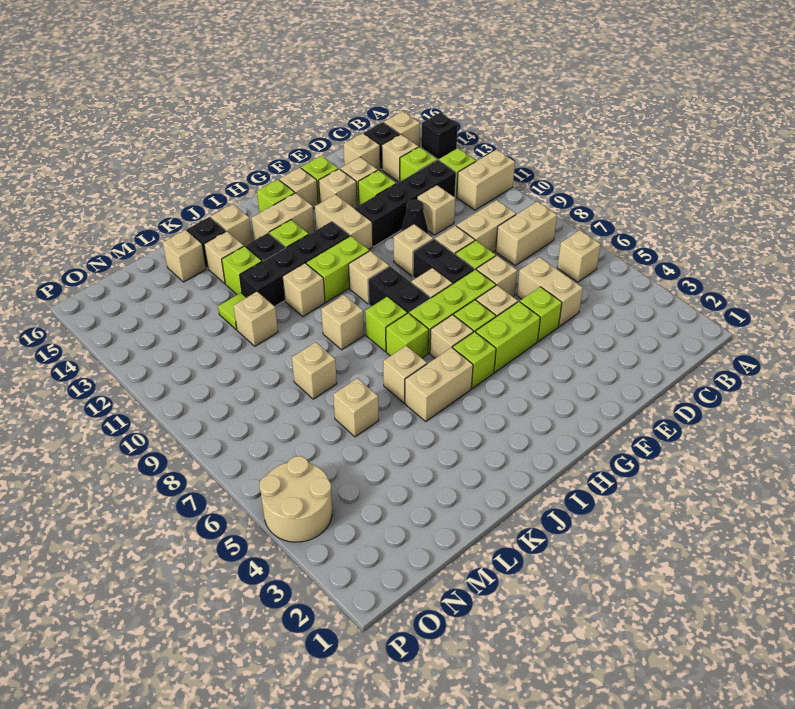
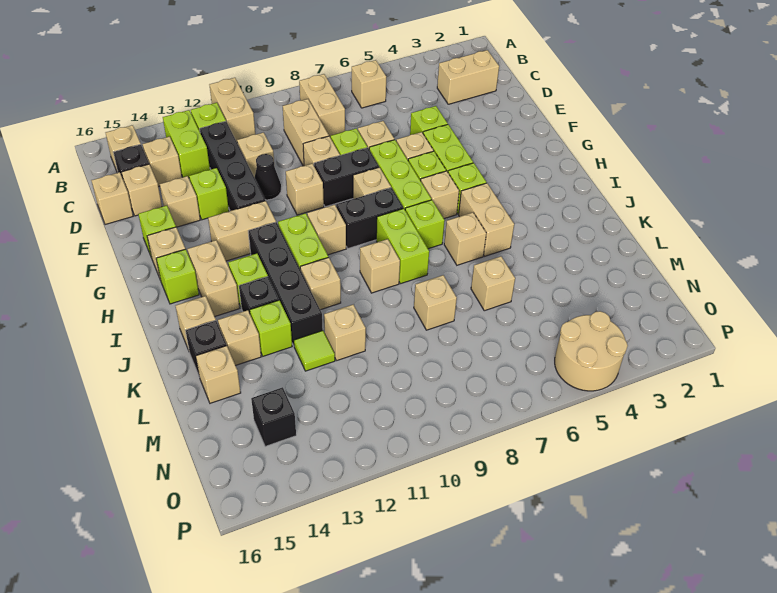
black 1x1 brick [421,113,458,160] -> black 1x1 brick moved to [251,387,296,447]
lime 1x1 brick [400,147,437,181] -> lime 1x2 brick [163,110,210,178]
tan 1x2 brick [517,257,583,326] -> tan 1x2 brick moved to [437,50,499,104]
tan 1x1 brick [319,169,357,208] -> tan 1x1 brick moved to [91,172,133,225]
lime 1x1 brick [365,297,407,351] -> lime 1x2 brick [376,208,429,284]

